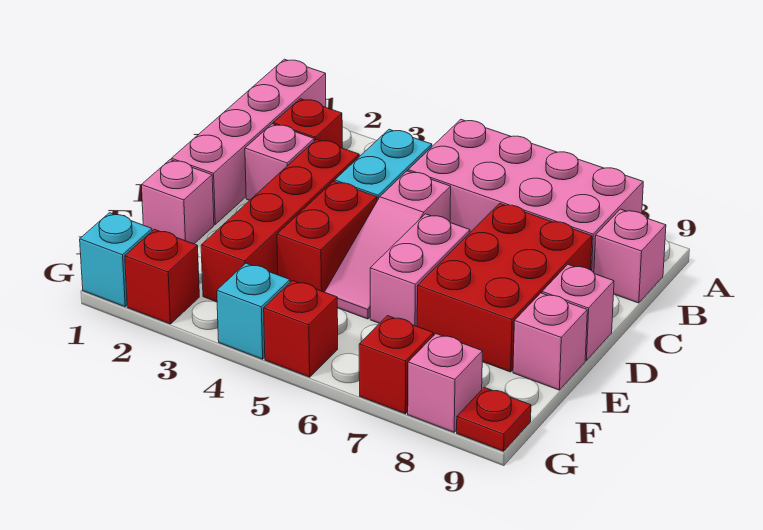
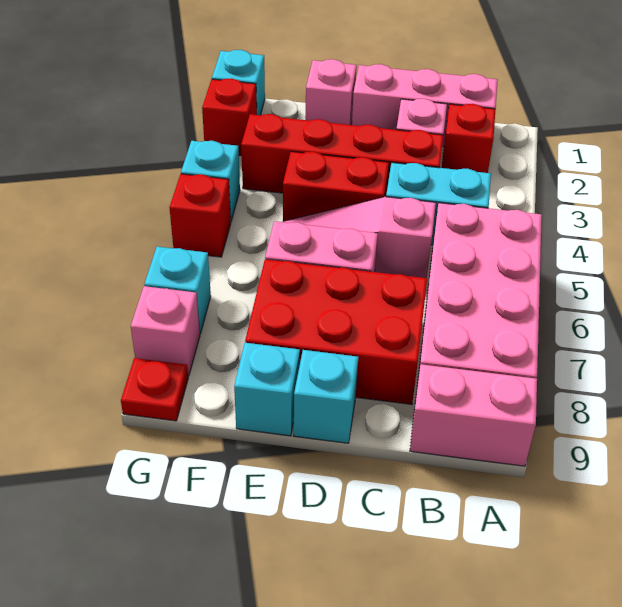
pink 1x4 brick [171,59,326,224] -> pink 1x3 brick [352,64,498,147]
pink 1x1 brick [594,209,666,303] -> pink 1x2 brick [410,364,537,466]
pink 1x1 brick [542,265,614,360] -> cyan 1x1 brick [294,350,358,443]
pink 1x1 brick [513,293,587,390] -> cyan 1x1 brick [234,343,300,436]
red 1x1 brick [359,316,433,414] -> cyan 1x1 brick [144,247,211,334]

